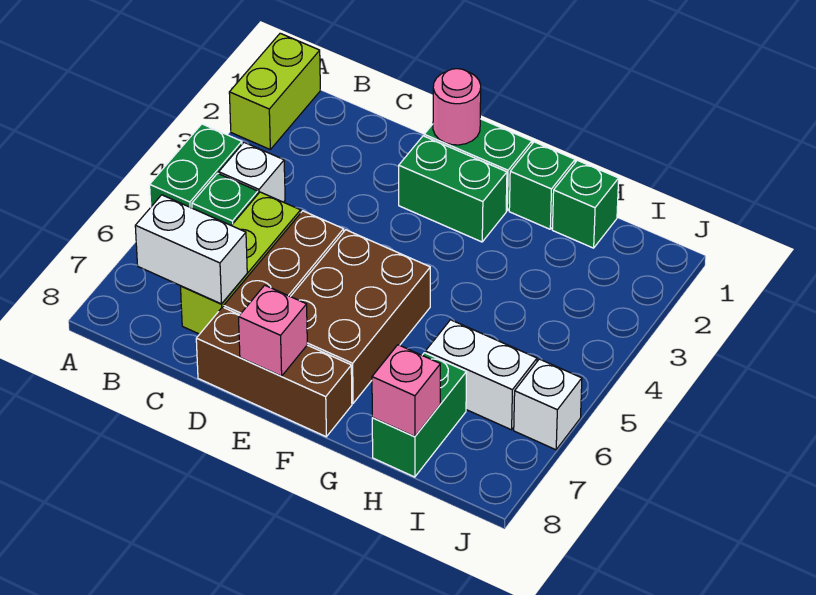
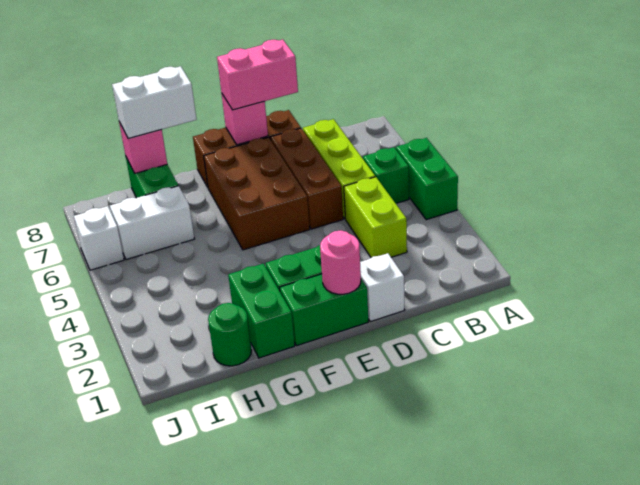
lime 1x2 brick [229,33,320,149] -> lime 1x2 brick moved to [344,177,407,258]
white 1x1 brick [219,142,285,202] -> white 1x1 brick moved to [360,253,404,322]
white 1x2 brick [135,195,247,304] -> white 1x2 brick moved to [112,66,197,139]
none -> pink 1x2 brick [217,40,298,110]
green 1x1 brick [509,142,575,229] -> green 1x2 brick [228,264,295,358]
green 1x1 brick [552,160,619,248] -> green 1x1 round brick [208,303,252,366]

